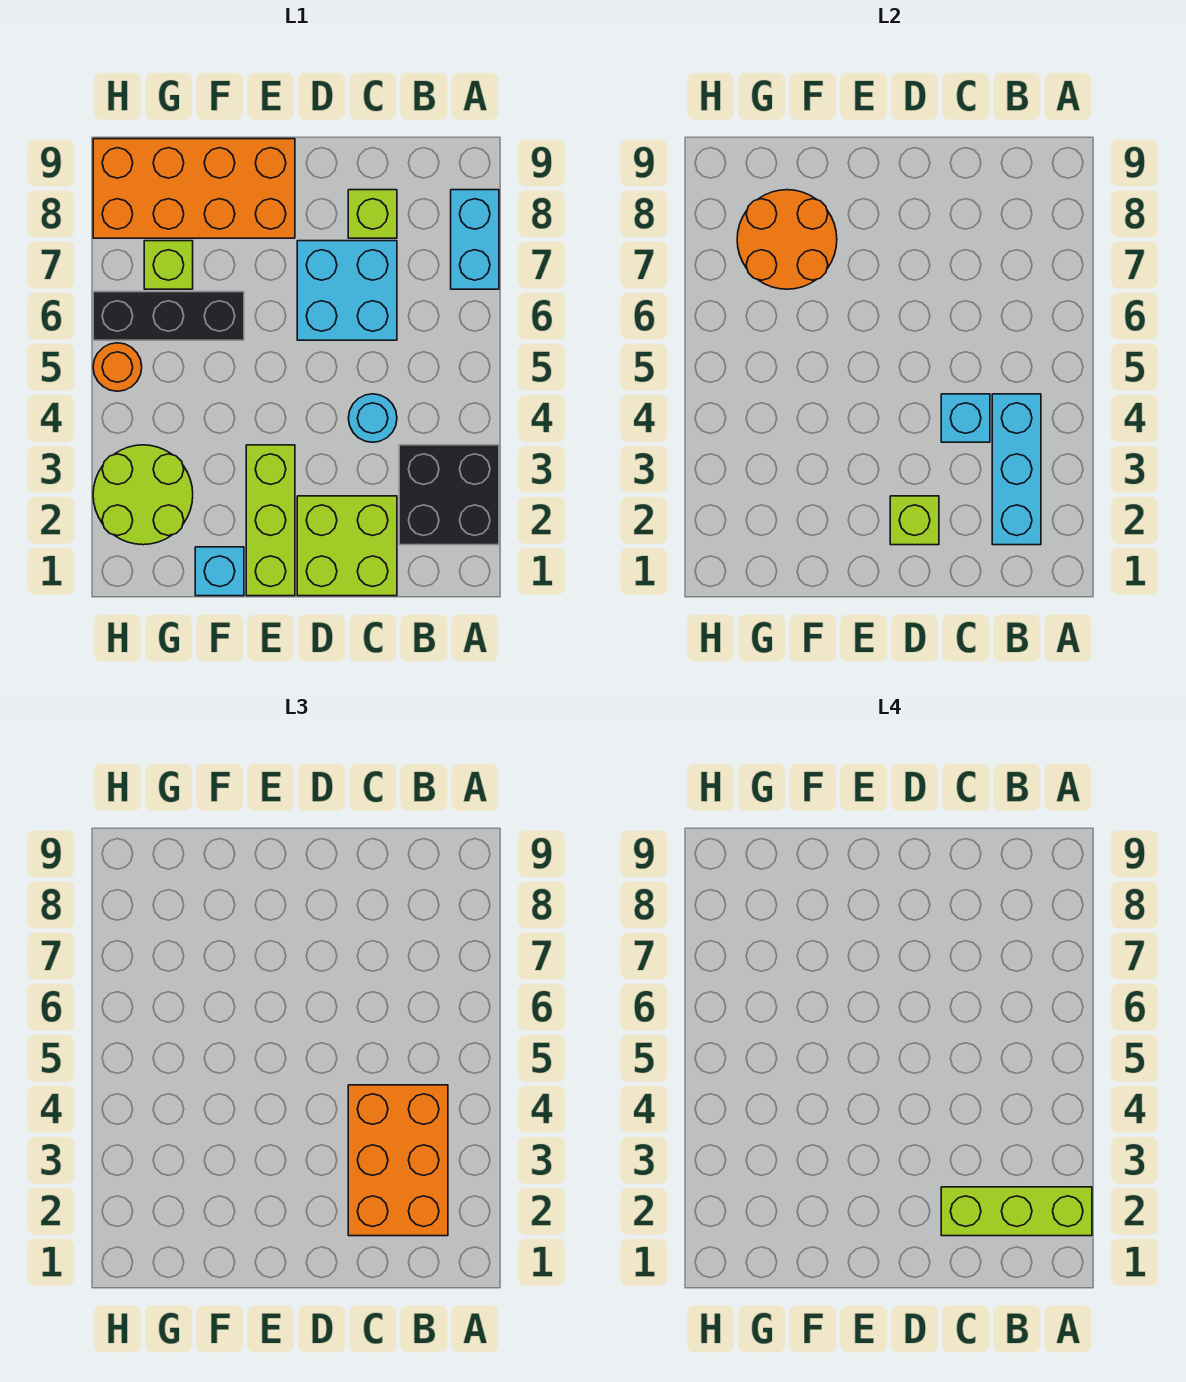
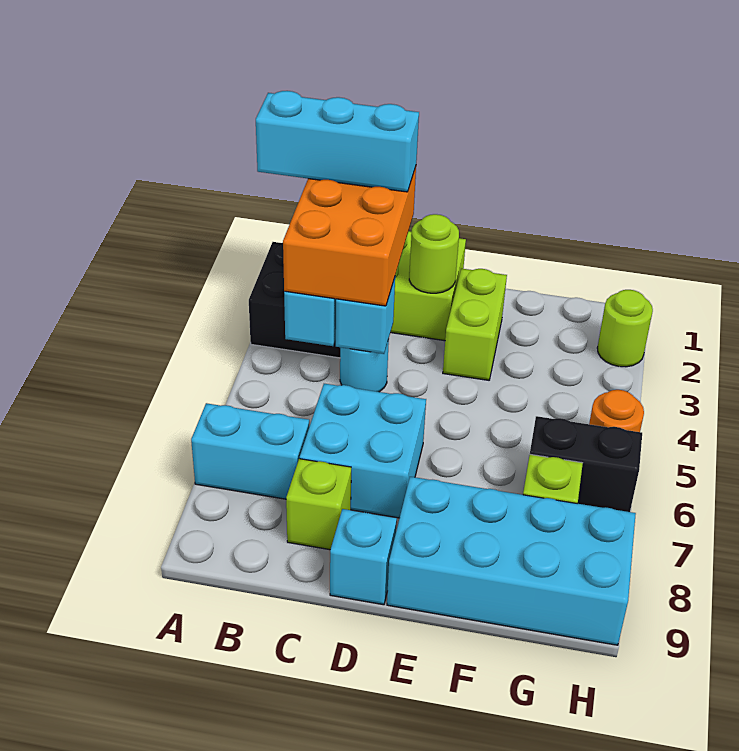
lime 1x3 brick [941,1187,1092,1236] -> cyan 1x3 brick [256,91,419,192]
cyan 1x2 brick [451,190,499,289] -> cyan 1x2 brick turned to [191,403,309,499]
lime 1x1 brick [890,496,939,545] -> lime 1x1 round brick [409,214,459,293]
lime 1x3 brick [246,445,295,596] -> lime 1x2 brick [443,268,507,380]
orange 2x4 brick [93,139,295,238] -> cyan 2x4 brick [387,477,636,645]
cyan 1x1 brick [195,547,244,596] -> cyan 1x1 brick moved to [330,509,397,605]
black 1x3 brick [93,292,244,340] -> black 1x2 brick [530,416,642,512]
orange 2x2 round brick [737,190,837,289] -> none
lime 2x2 round brick [93,445,193,545] -> lime 1x1 round brick [597,290,653,367]

